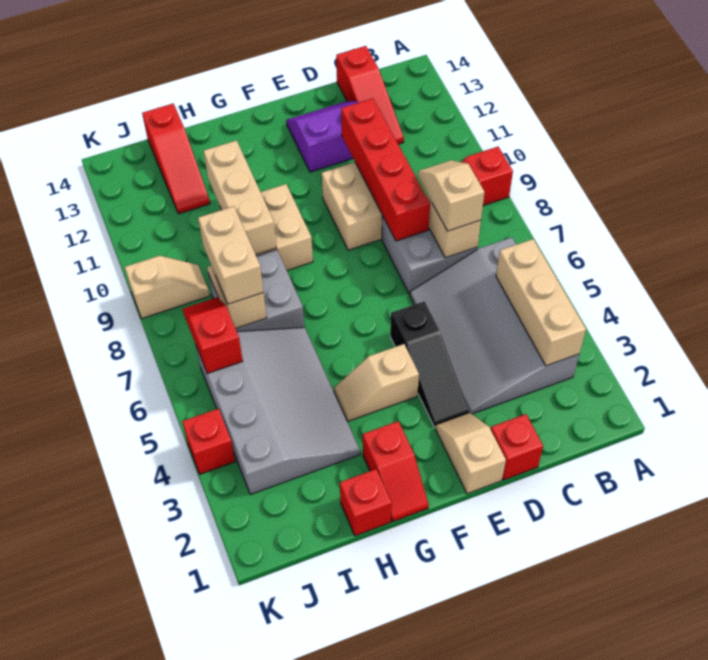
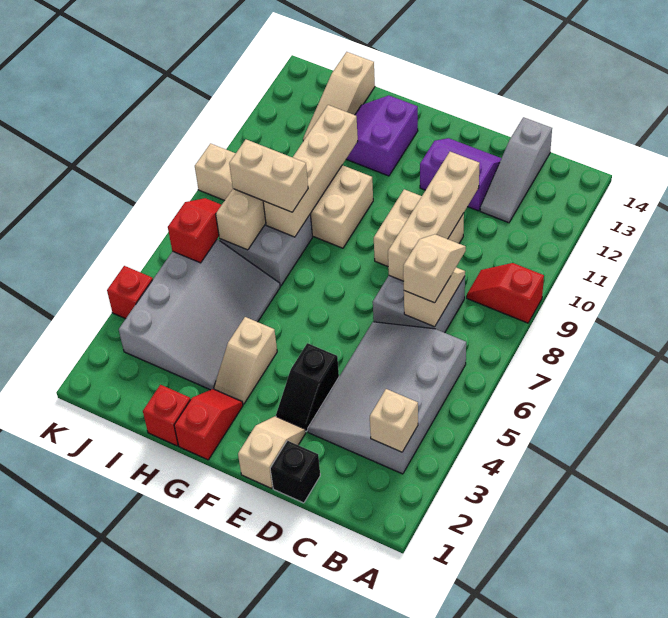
tan 1x3 brick [496,239,586,366] -> tan 1x1 brick [370,389,418,452]
red 1x3 slope [336,46,404,144] -> grey 1x3 slope [480,117,552,223]
red 1x1 brick [491,414,543,480] -> black 1x1 brick [270,441,320,503]
red 1x4 brick [341,98,430,241] -> tan 1x4 brick [388,152,480,281]
black 1x3 slope [390,301,469,427] -> black 1x2 slope [276,343,339,431]
tan 1x2 slope [334,344,419,421] -> tan 1x2 slope turned to [214,317,277,404]
red 1x2 slope [363,421,429,522] -> red 1x2 slope turned to [174,389,243,460]
none -> purple 2x2 slope [346,96,418,176]
tan 1x3 brick [204,140,276,255] -> tan 1x4 brick [263,105,358,237]
tan 1x2 brick [198,206,263,304] -> tan 1x2 brick turned to [229,139,308,212]
red 1x3 slope [142,104,210,214] -> tan 1x3 slope [303,52,375,141]

